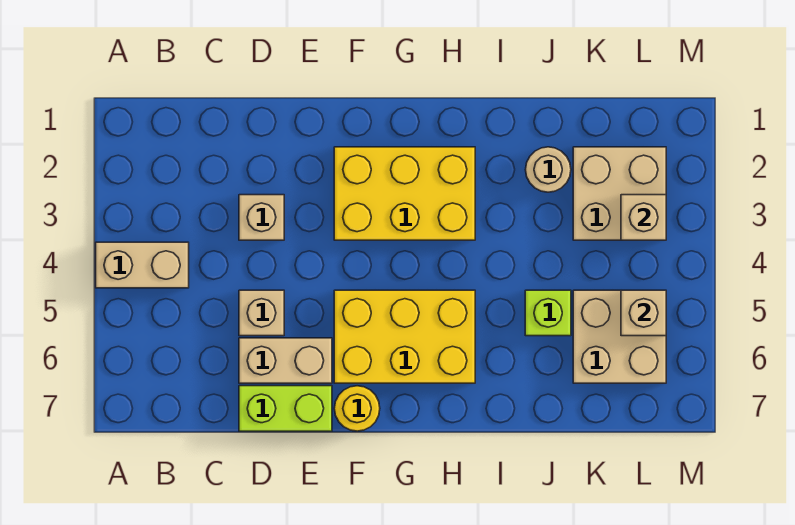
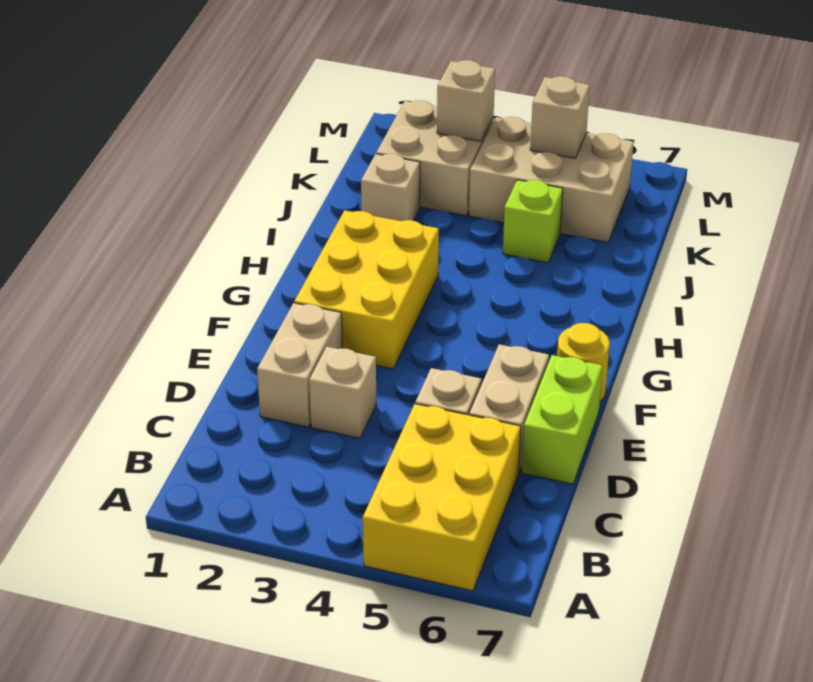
tan 1x2 brick [96,242,189,288] -> tan 1x2 brick moved to [257,303,342,427]
yellow 2x3 brick [334,290,475,383] -> yellow 2x3 brick moved to [363,404,521,591]
tan 1x1 round brick [525,147,571,192] -> tan 1x1 brick [361,154,420,221]
tan 2x2 brick [573,290,666,383] -> tan 2x3 brick [469,117,634,242]

